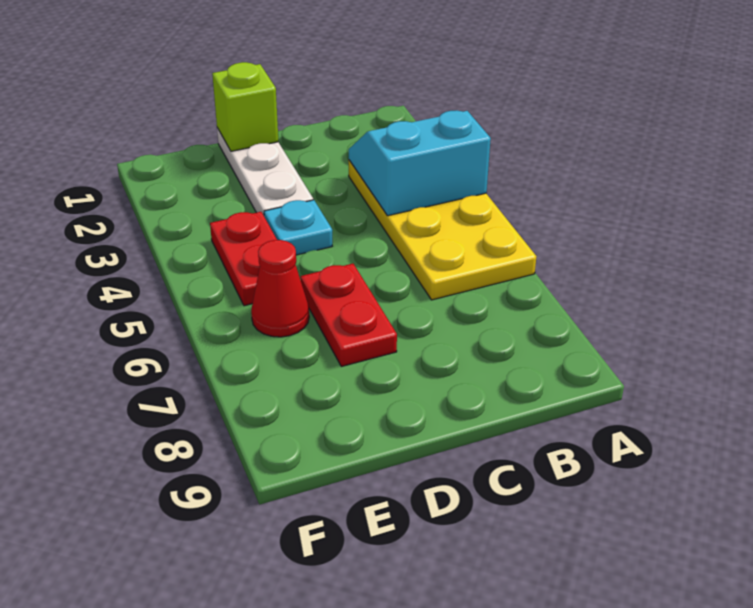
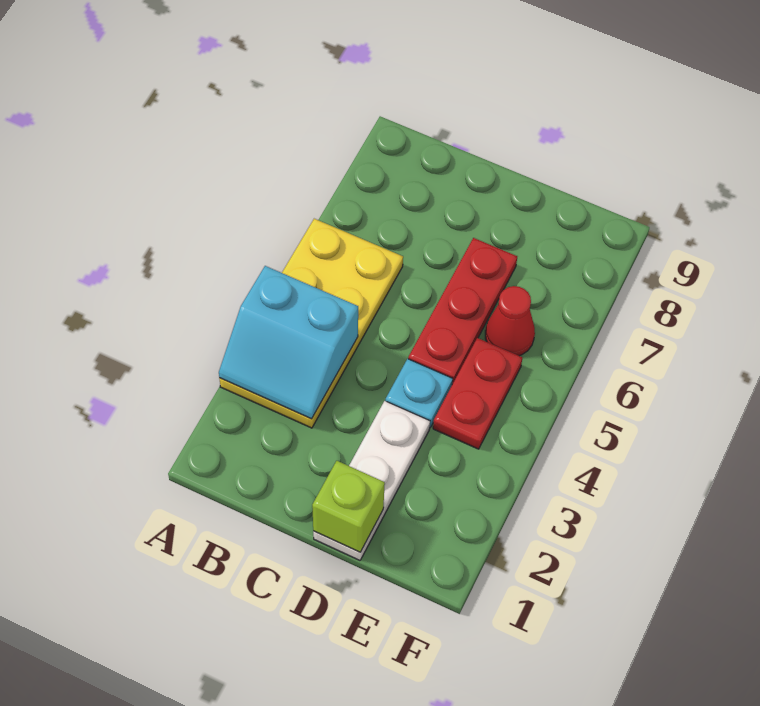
red 1x2 plate [300,264,397,366] -> red 1x3 plate [408,238,517,384]

